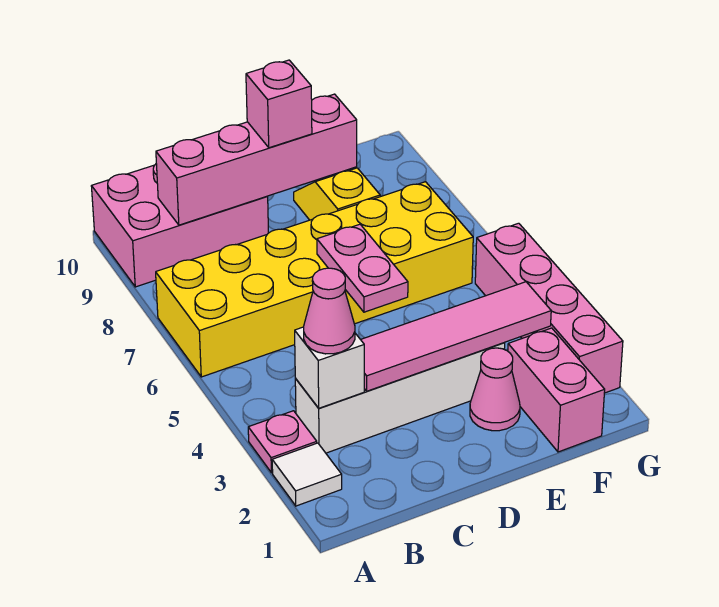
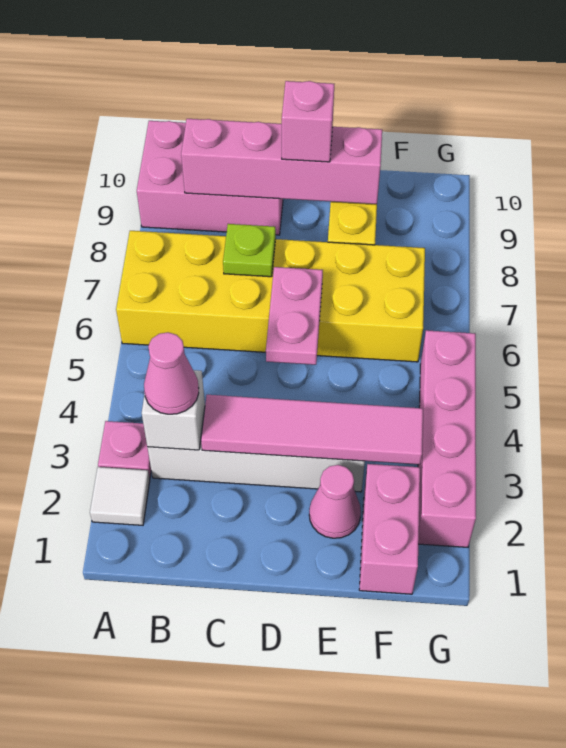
none -> lime 1x1 plate [223,224,276,277]

